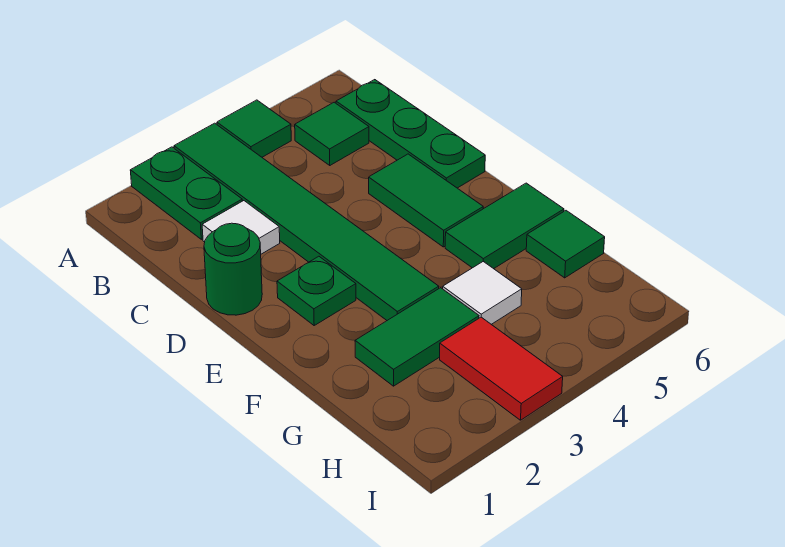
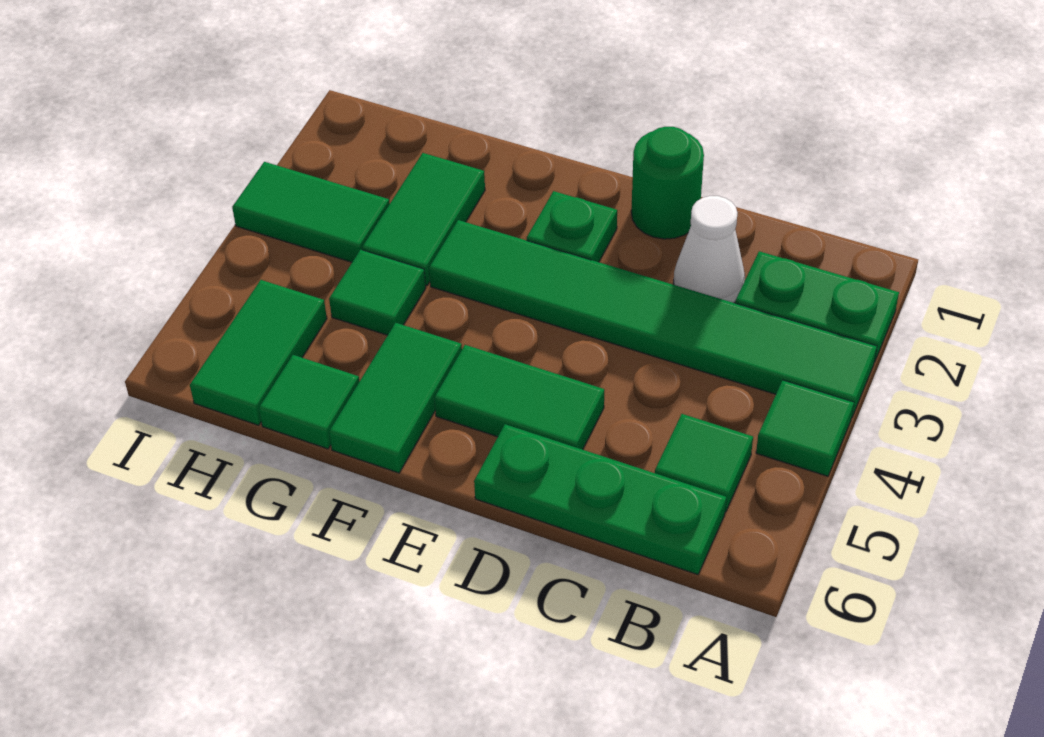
white 1x1 tile [202,201,280,254] -> white 1x1 cone [674,196,745,303]
white 1x1 tile [443,262,522,324] -> green 1x1 tile [329,250,426,335]
red 1x2 tile [440,317,563,420] -> green 1x2 tile [232,162,390,262]
none -> green 1x2 tile [190,280,327,425]

